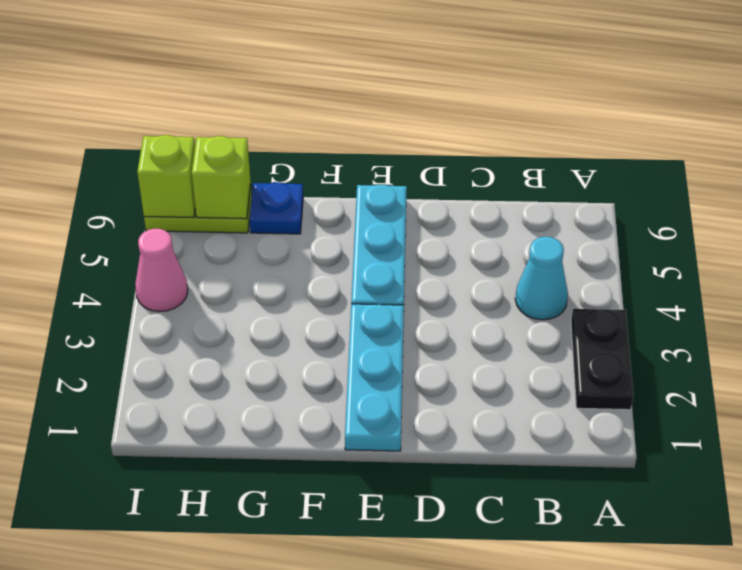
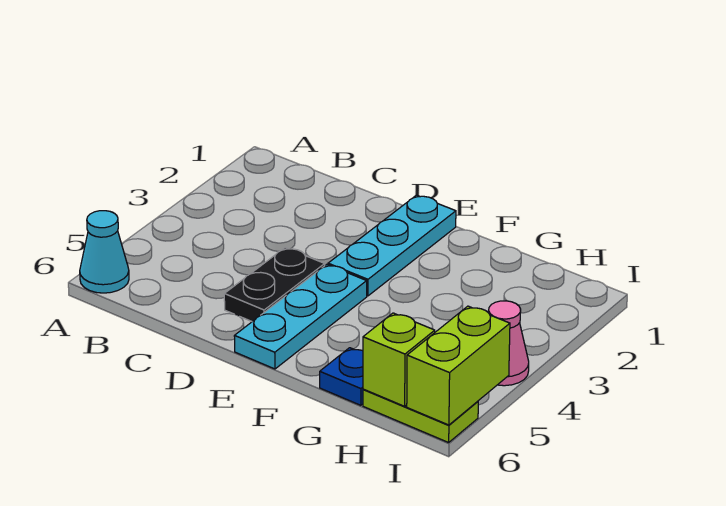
black 1x2 plate [571,309,633,410] -> black 1x2 plate moved to [224,248,325,321]
cyan 1x1 cone [515,237,568,320] -> cyan 1x1 cone moved to [80,211,129,293]
lime 1x1 brick [137,135,195,218] -> lime 1x2 brick [407,306,510,425]

